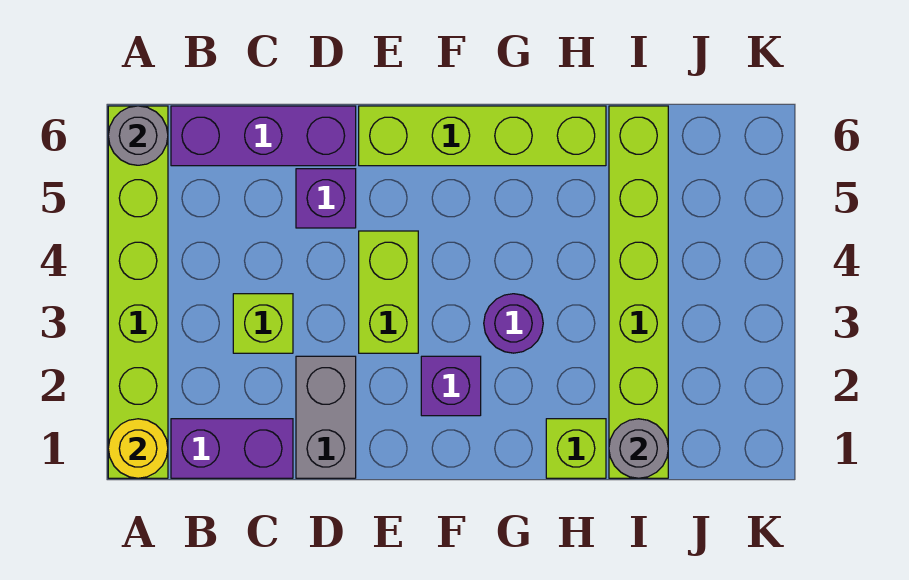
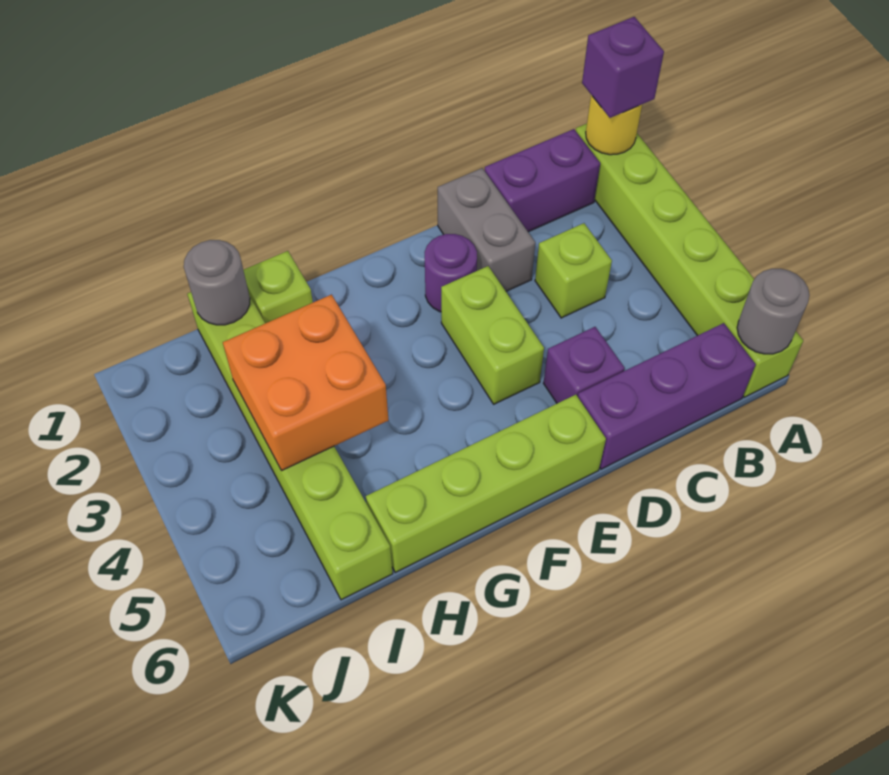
purple 1x1 brick [421,356,481,416] -> purple 1x1 brick moved to [582,17,664,118]
purple 1x1 round brick [484,294,543,353] -> purple 1x1 round brick moved to [425,234,477,312]
none -> orange 2x2 brick [223,295,389,471]

